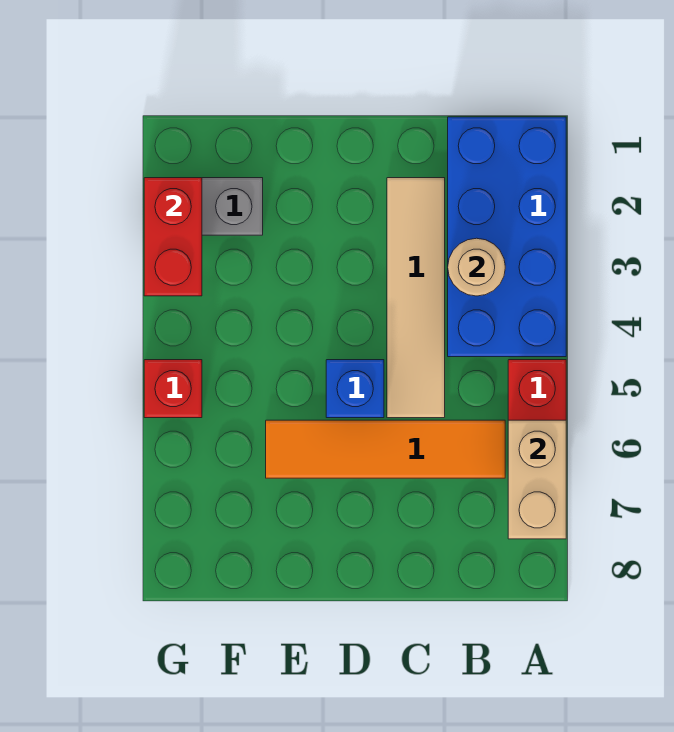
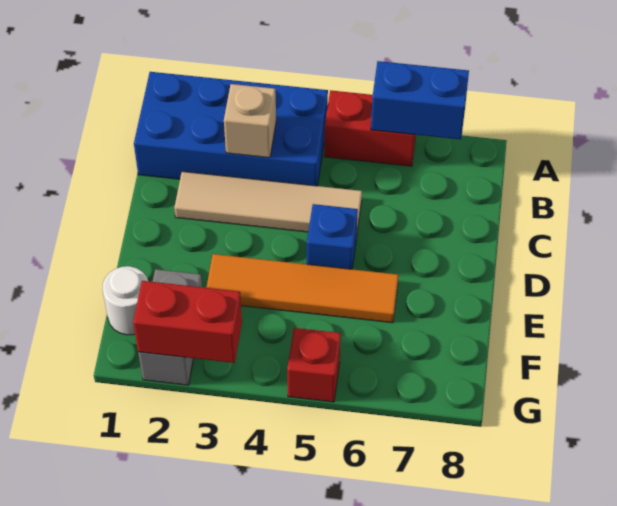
tan 1x2 brick [508,420,566,539] -> blue 1x2 brick [371,61,469,139]
tan 1x1 round brick [448,238,505,296] -> tan 1x1 brick [224,84,276,158]
orange 1x4 tile [266,420,505,478] -> orange 1x4 tile turned to [206,254,399,323]
none -> white 1x1 round brick [103,266,148,335]

